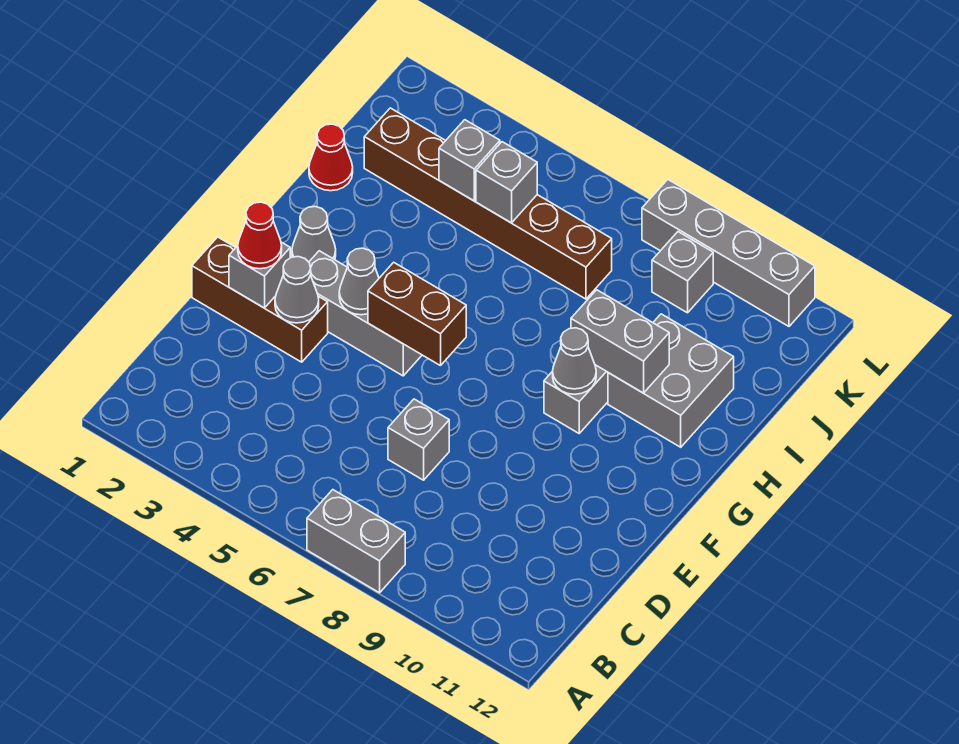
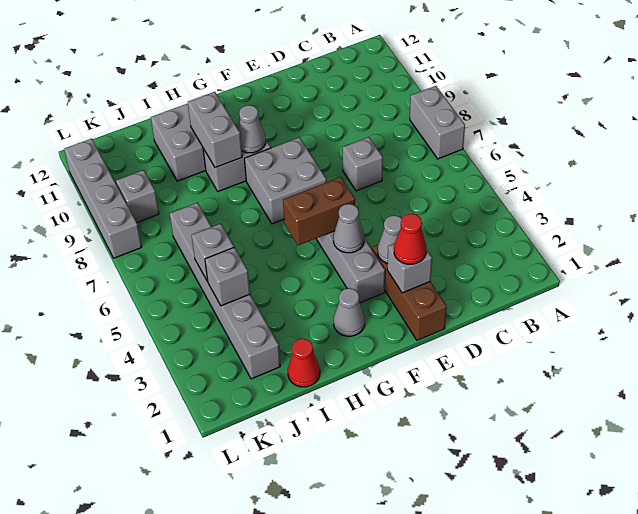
brown 1x2 brick [368,262,466,366] -> brown 1x2 brick turned to [283,177,355,245]
none -> grey 2x2 brick [244,137,326,224]
brown 1x6 brick [364,108,612,299] -> grey 1x6 brick [170,203,280,379]

